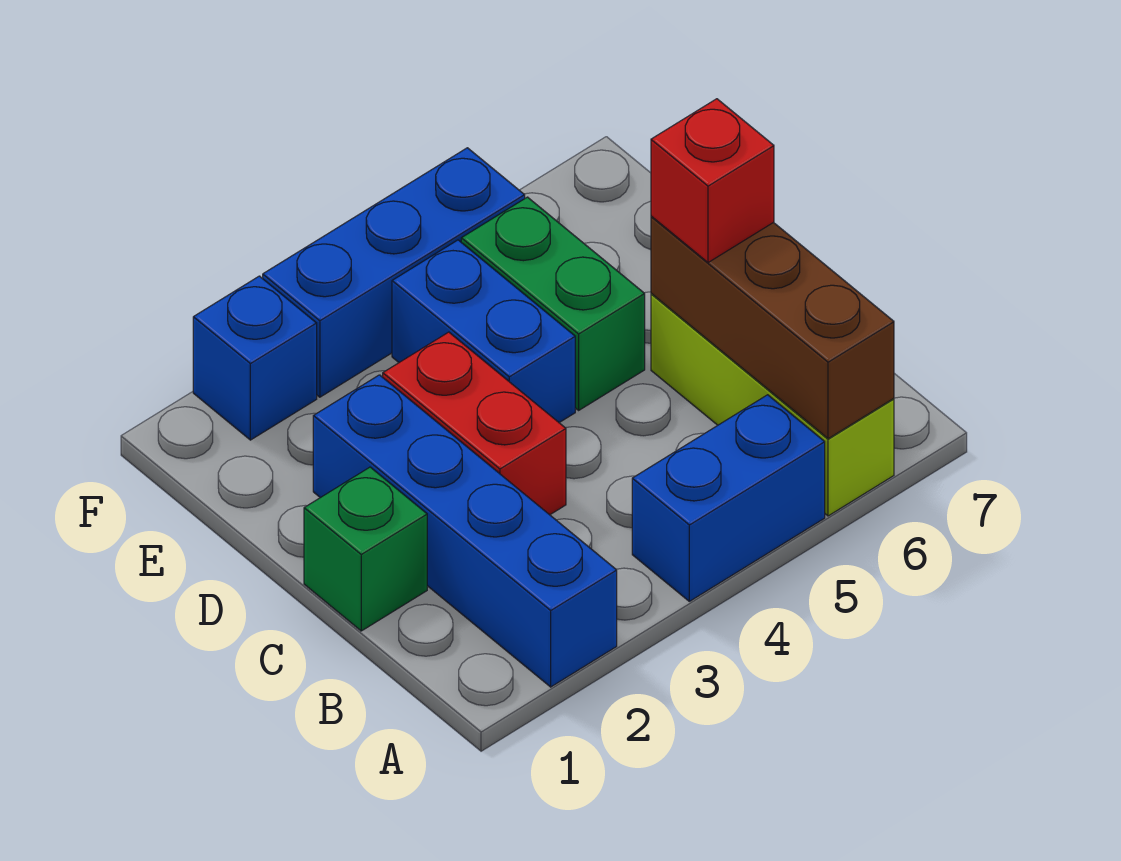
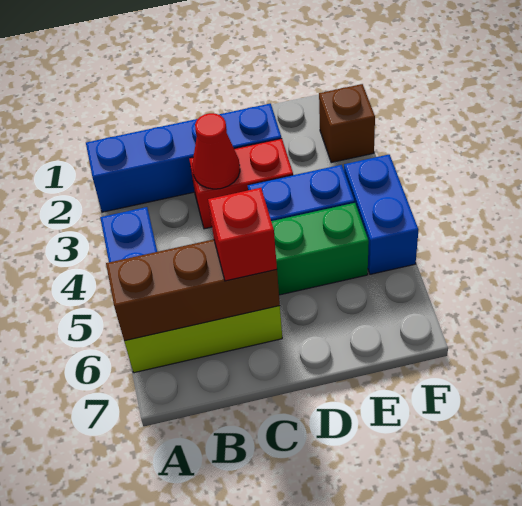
green 1x1 brick [304,467,427,631] -> none
none -> red 1x1 cone [192,113,240,189]
blue 1x1 brick [193,276,317,440] -> brown 1x1 brick [319,84,375,163]
blue 1x3 brick [263,148,525,397] -> blue 1x2 brick [344,155,418,274]

